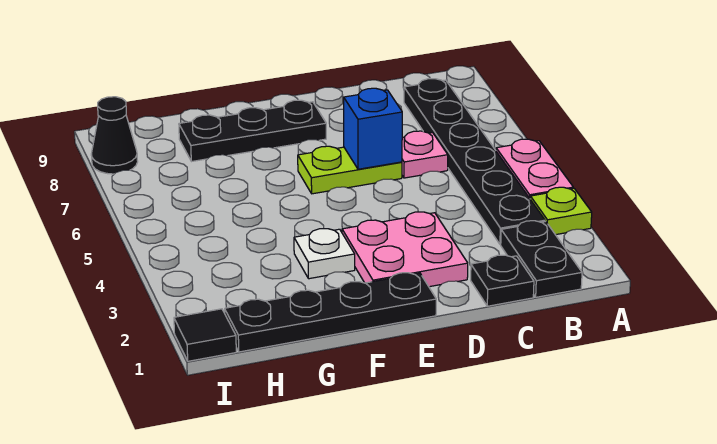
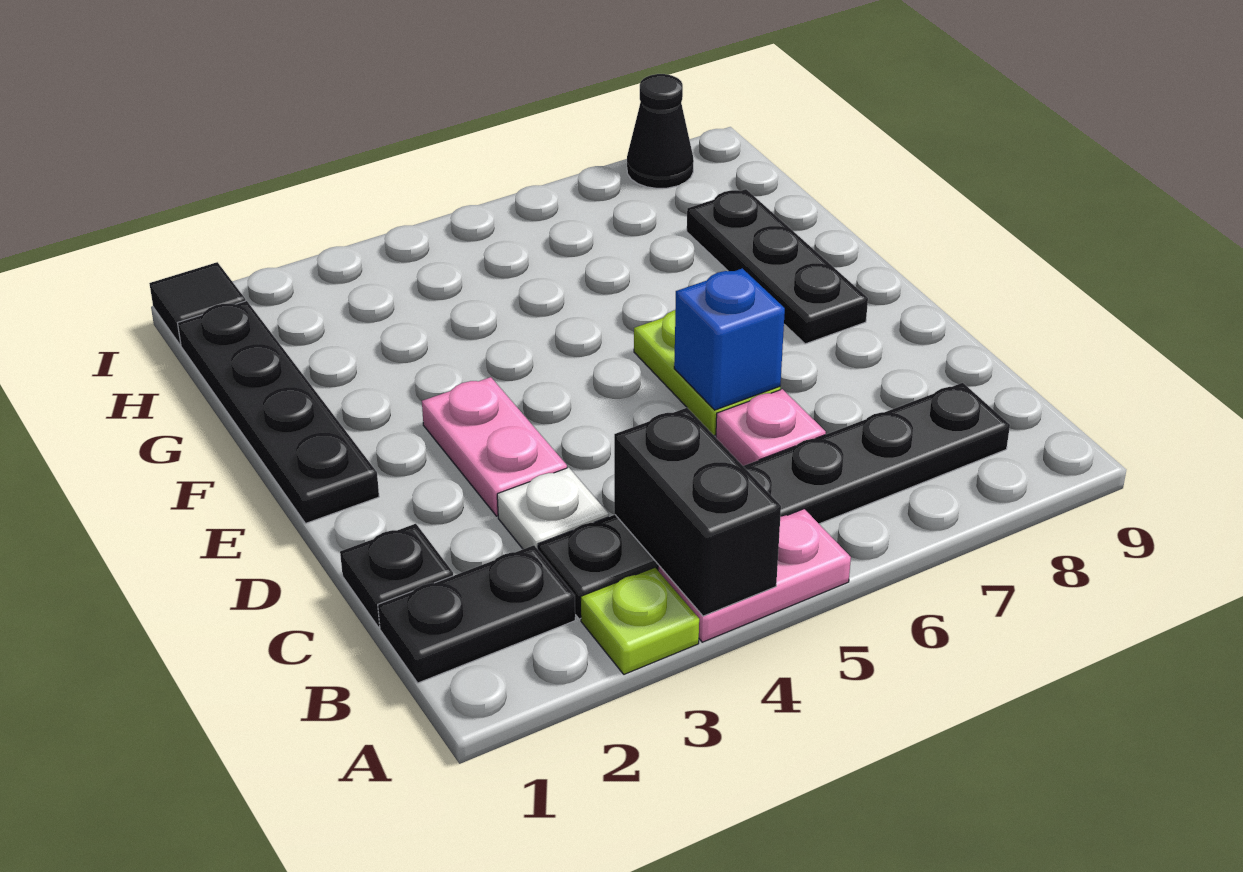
none -> black 1x2 brick [614,408,781,616]
pink 2x2 plate [342,212,468,287] -> pink 1x2 plate [422,377,567,516]
white 1x1 plate [294,229,355,279] -> white 1x1 plate moved to [497,468,609,549]

